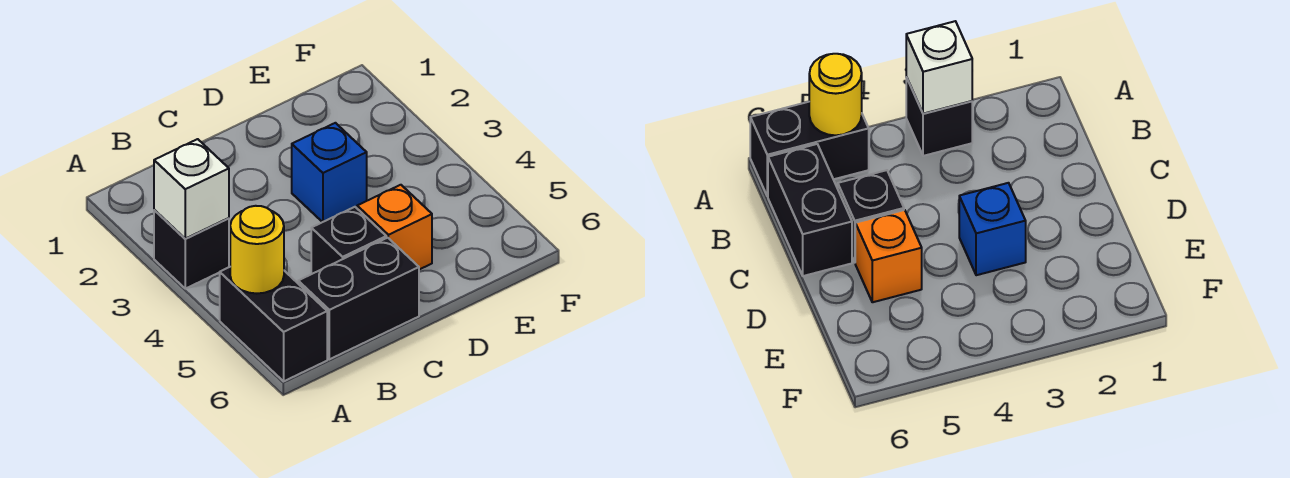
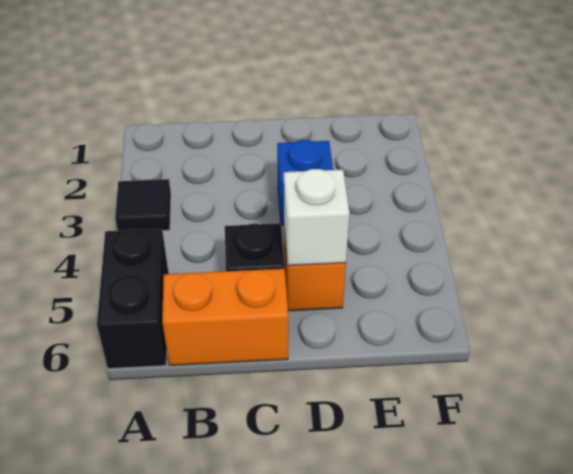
black 1x1 brick [154,210,229,289] -> black 1x1 tile [115,179,171,231]
white 1x1 brick [154,139,229,239] -> white 1x1 brick moved to [284,169,350,266]
yellow 1x1 round brick [230,206,284,294] -> none
black 1x2 brick [298,238,419,359] -> orange 1x2 brick [162,269,288,365]

